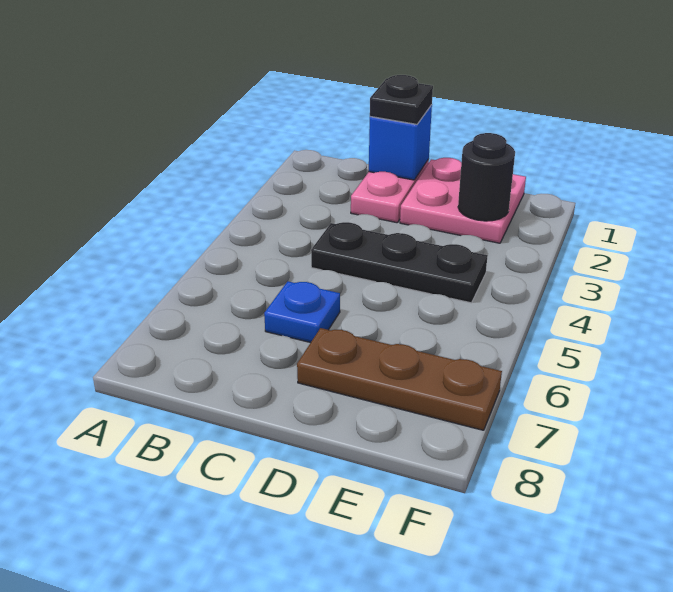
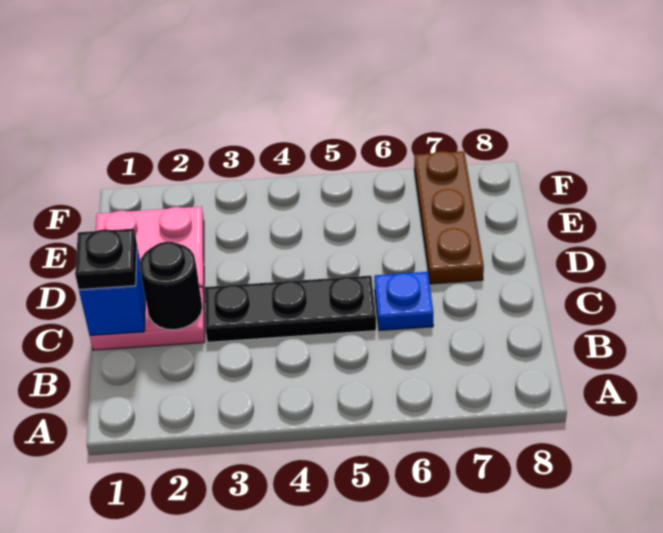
black 1x3 plate [311,222,488,303] -> black 1x3 plate turned to [205,276,376,342]
black 1x1 round brick [458,133,515,221] -> black 1x1 round brick moved to [139,242,202,330]

